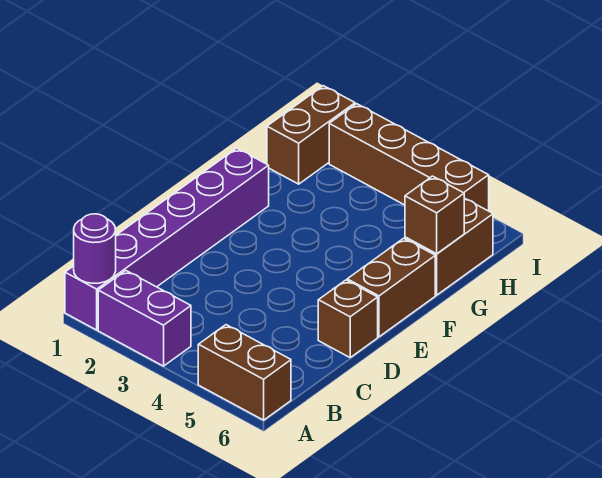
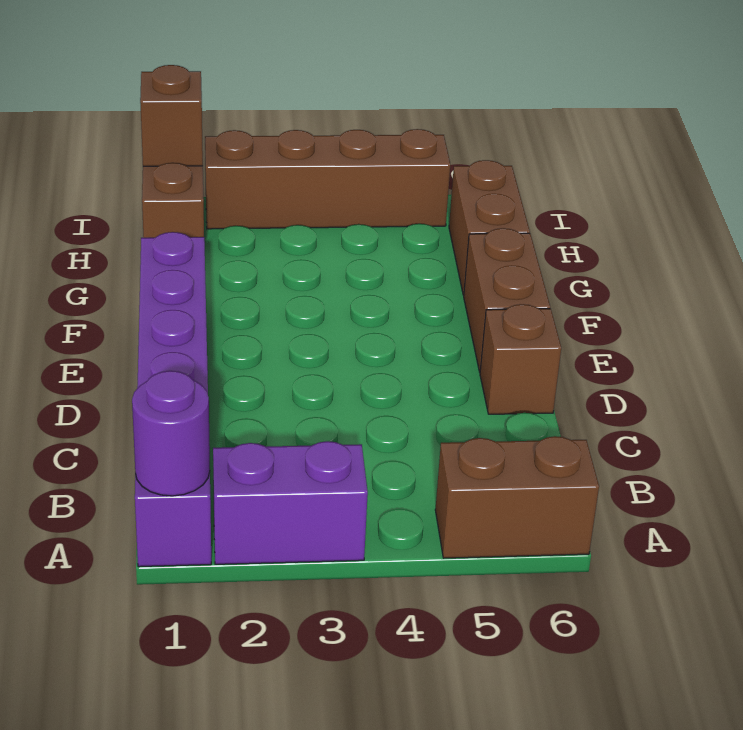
brown 1x1 brick [405,176,464,254] -> brown 1x1 brick moved to [140,65,203,166]

